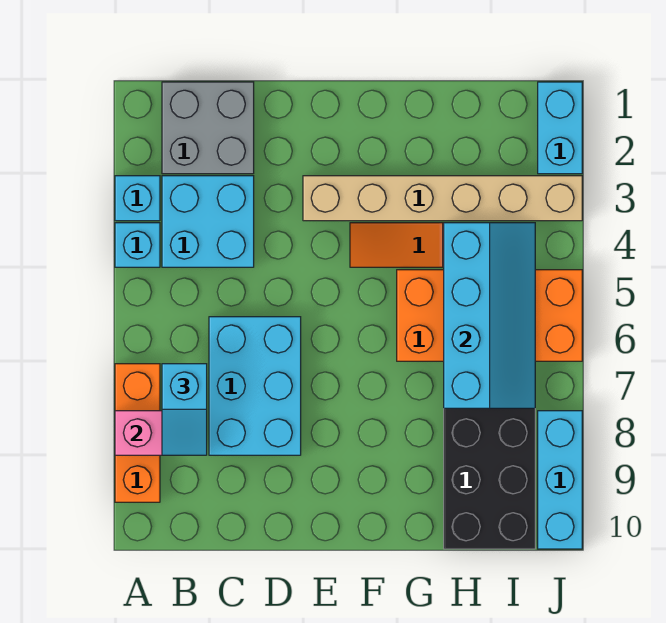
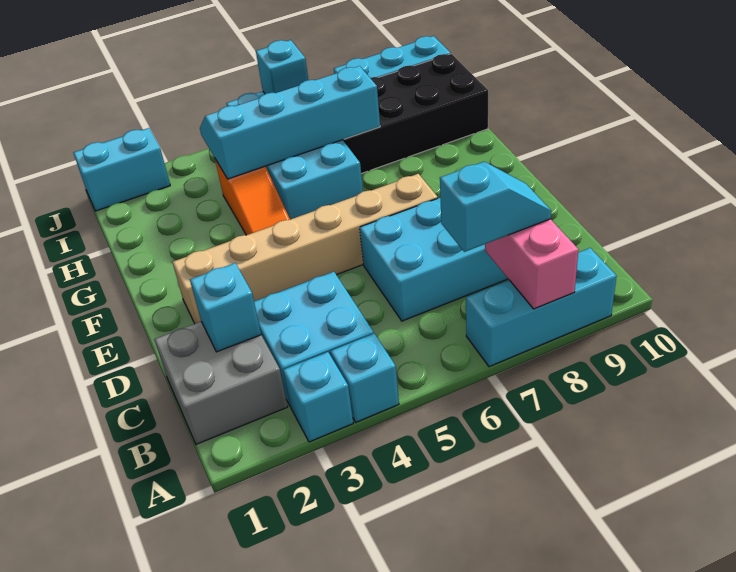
orange 1x3 brick [115,364,160,502] -> cyan 1x3 brick [466,248,617,367]
none -> cyan 1x1 brick [190,263,261,352]
tan 1x6 brick [303,176,582,221] -> tan 1x6 brick turned to [172,174,438,323]
orange 2x4 brick [397,270,582,361] -> cyan 2x4 brick [226,91,363,219]
none -> cyan 1x1 brick [256,40,308,94]

